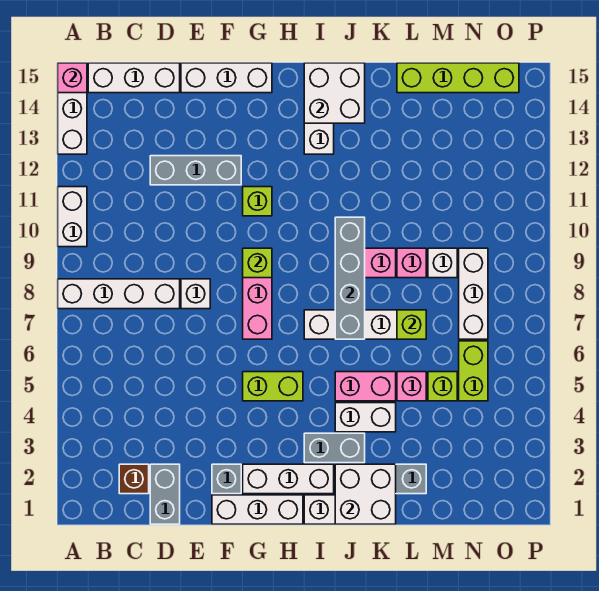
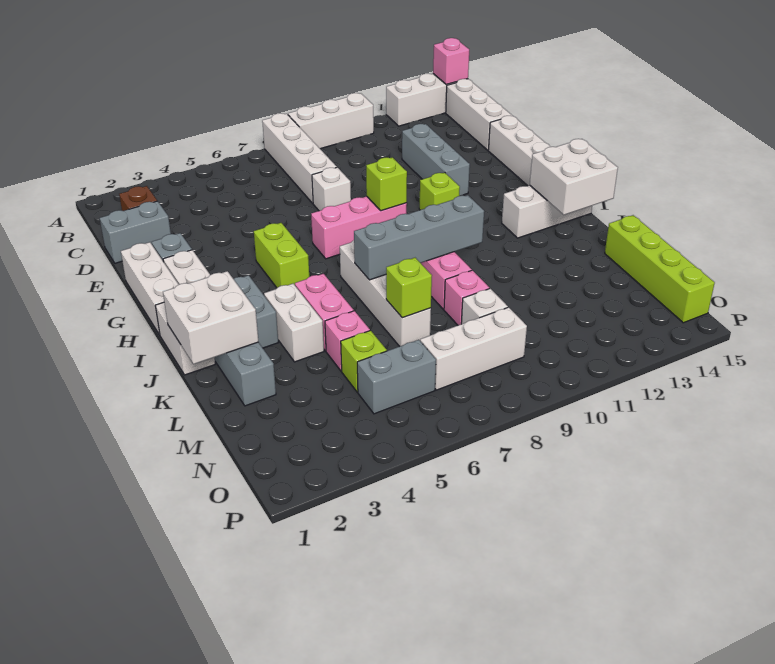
white 1x2 brick [58,187,87,247] -> white 1x3 brick [288,93,374,149]
lime 1x2 brick [459,341,488,401] -> grey 1x2 brick [357,340,436,414]

